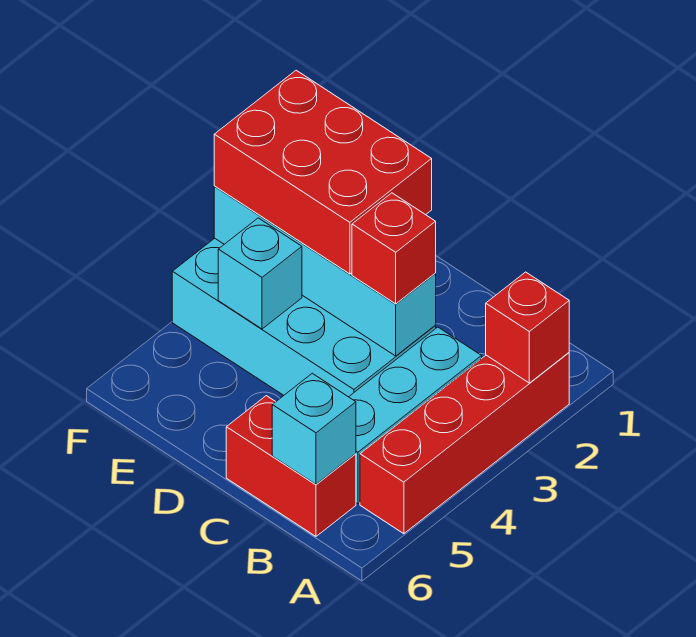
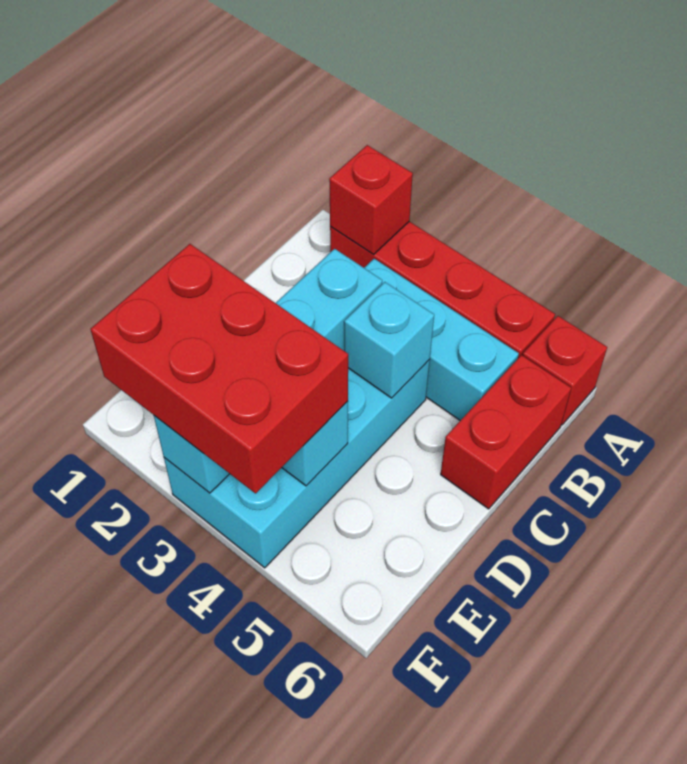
cyan 1x1 brick [272,373,356,484] -> cyan 1x1 brick moved to [344,282,434,398]
red 1x1 brick [352,193,436,304] -> red 1x1 brick moved to [523,316,607,425]
red 2x3 brick [214,70,432,274] -> red 2x3 brick turned to [90,244,348,493]

